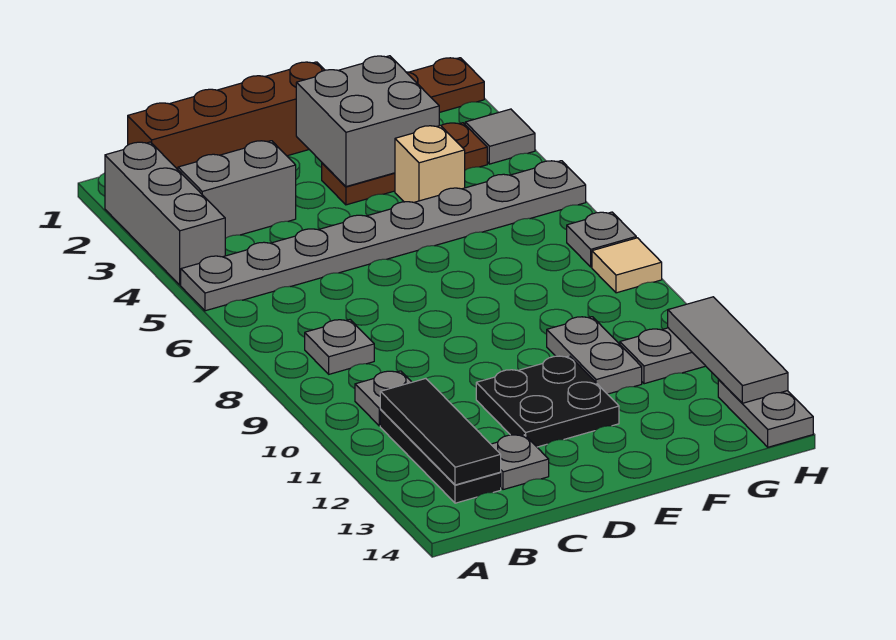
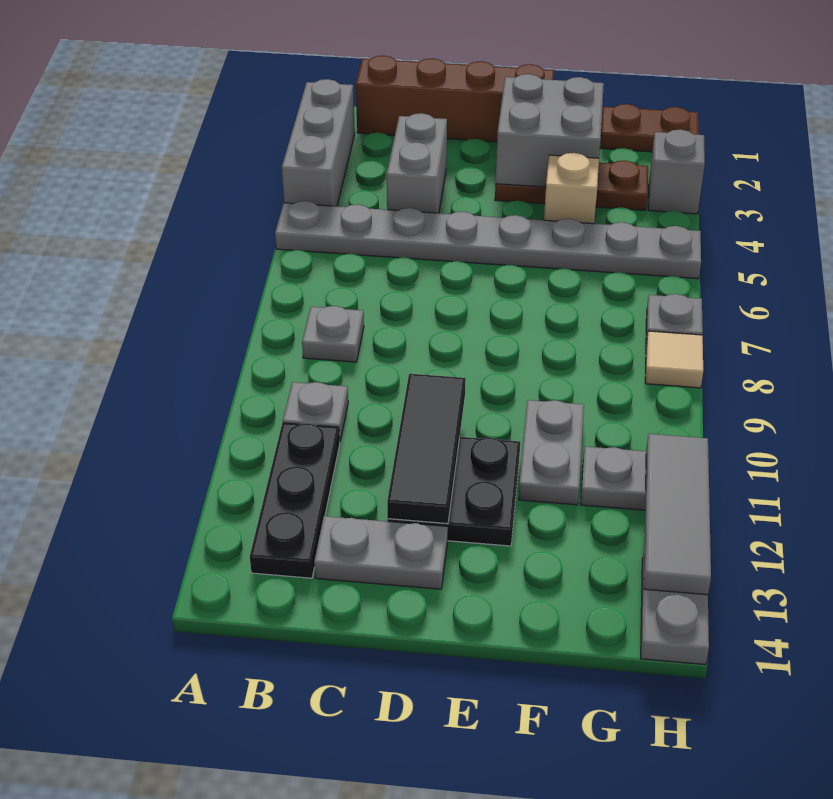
grey 1x2 brick [178,141,296,238] -> grey 1x2 brick turned to [387,113,447,213]
black 1x3 tile [380,379,501,485] -> black 1x3 tile moved to [387,374,466,524]
grey 1x1 plate [491,435,549,490] -> grey 1x2 plate [314,516,448,589]
grey 1x1 tile [465,109,535,164] -> grey 1x1 brick [648,130,705,214]

